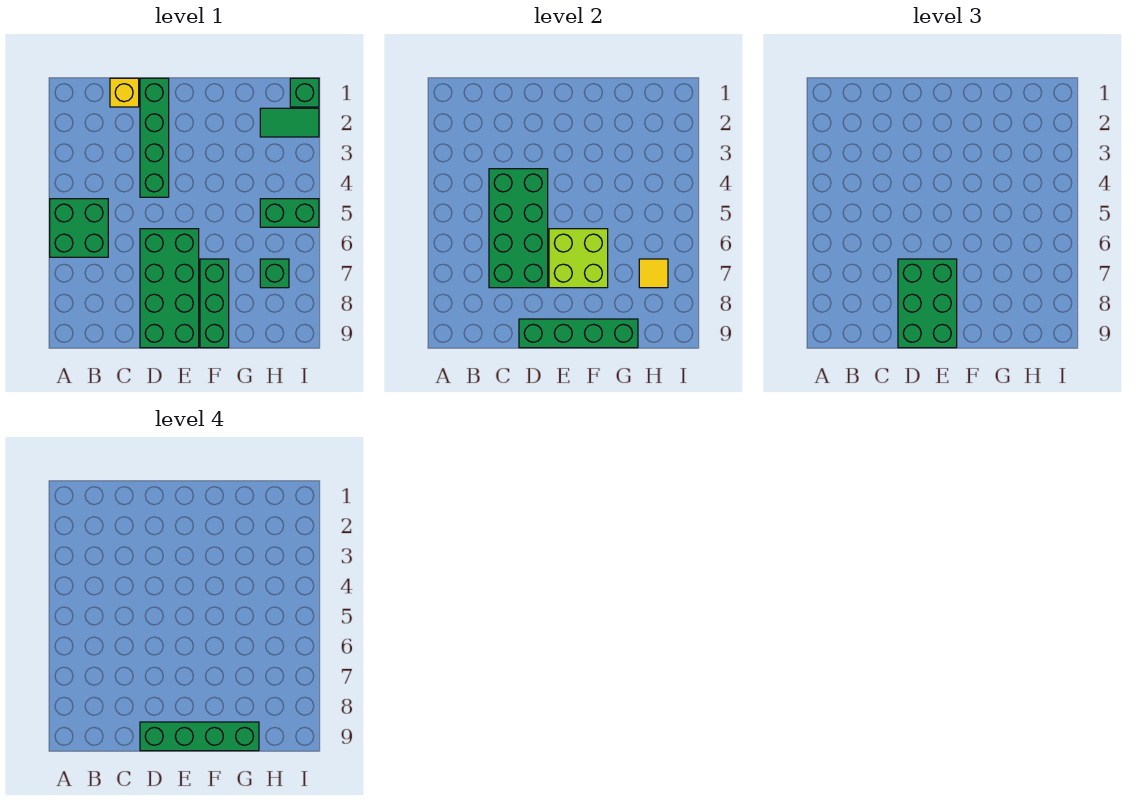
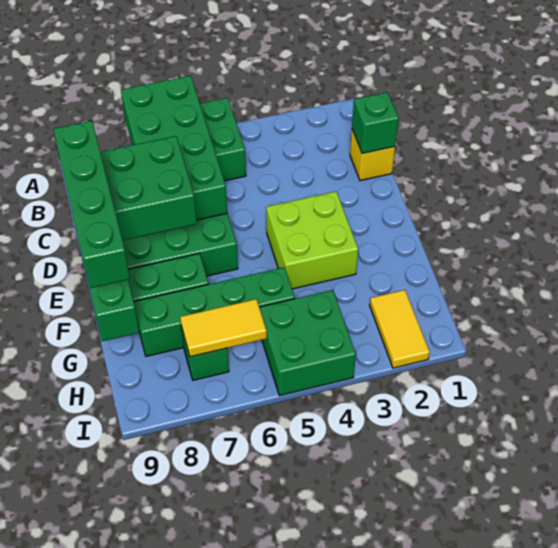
green 2x4 brick [489,169,548,288] -> green 2x4 brick turned to [121,76,227,220]
green 1x4 brick [140,78,169,197] -> green 1x4 brick moved to [134,267,295,356]
lime 2x2 brick [549,229,608,288] -> lime 2x2 brick moved to [266,191,358,289]
green 1x2 tile [260,108,319,137] -> yellow 1x2 tile [370,290,430,368]
green 1x2 brick [260,199,319,227] -> green 2x2 brick [259,290,356,396]
yellow 1x1 tile [639,259,668,288] -> yellow 1x2 tile [180,299,267,357]
green 1x1 brick [290,78,319,107] -> green 1x1 brick moved to [352,92,399,153]

